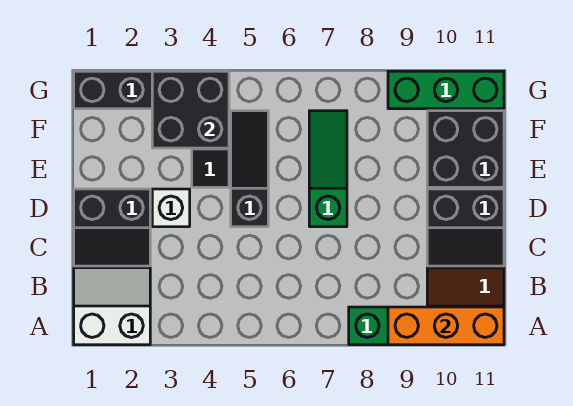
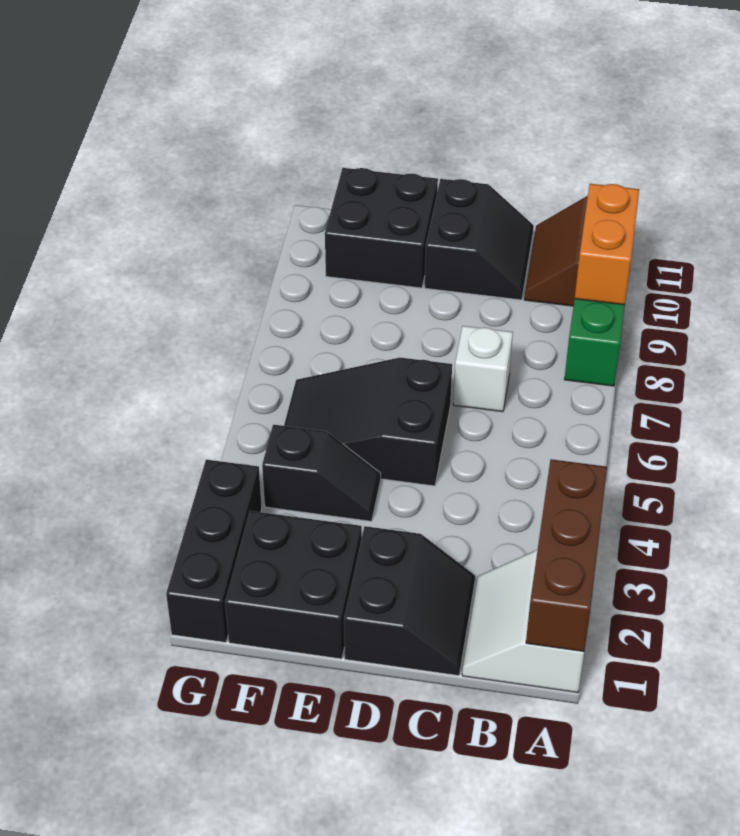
none -> brown 1x3 brick [526,459,607,652]
orange 1x3 brick [388,307,504,345] -> orange 1x2 brick [575,184,639,305]
white 1x1 brick [152,189,190,227] -> white 1x1 brick moved to [453,326,513,412]
black 1x3 slope [231,111,268,227] -> black 2x3 slope [284,358,452,486]
green 1x3 slope [309,111,347,227] -> none
black 2x2 brick [152,71,229,148] -> black 2x2 brick moved to [225,511,362,659]
green 1x3 brick [388,71,504,109] -> none

